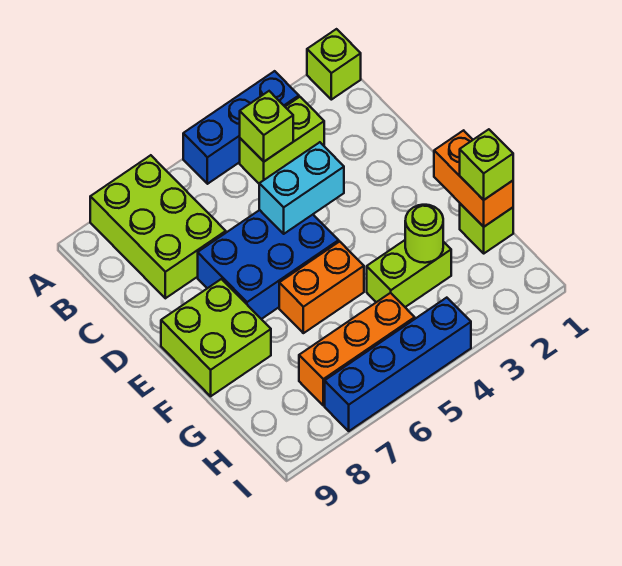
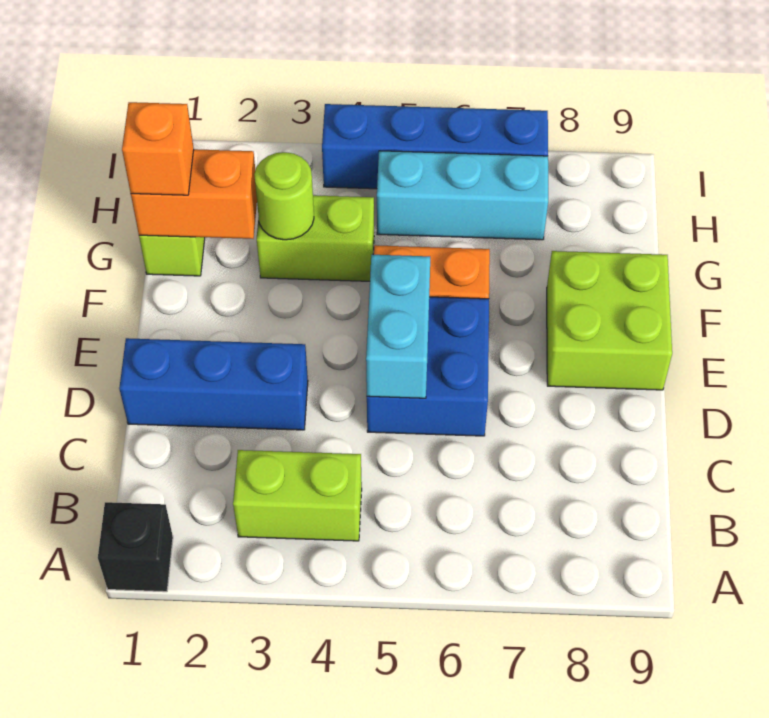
lime 1x1 brick [307,29,361,100] -> black 1x1 brick [98,502,173,592]
blue 1x3 brick [183,71,299,184] -> blue 1x3 brick moved to [119,338,308,430]
lime 2x3 brick [90,155,226,298] -> none
lime 1x1 brick [240,91,293,162] -> none
cyan 1x2 brick [259,142,344,234] -> cyan 1x2 brick turned to [366,254,430,398]
blue 2x3 brick [198,210,339,319] -> blue 2x2 brick [367,297,489,436]
orange 1x2 brick [434,130,513,227] -> orange 1x2 brick turned to [131,149,257,239]
lime 1x1 brick [460,129,513,200] -> orange 1x1 brick [122,102,194,195]
orange 1x3 brick [299,293,415,406] -> cyan 1x3 brick [377,151,548,240]

